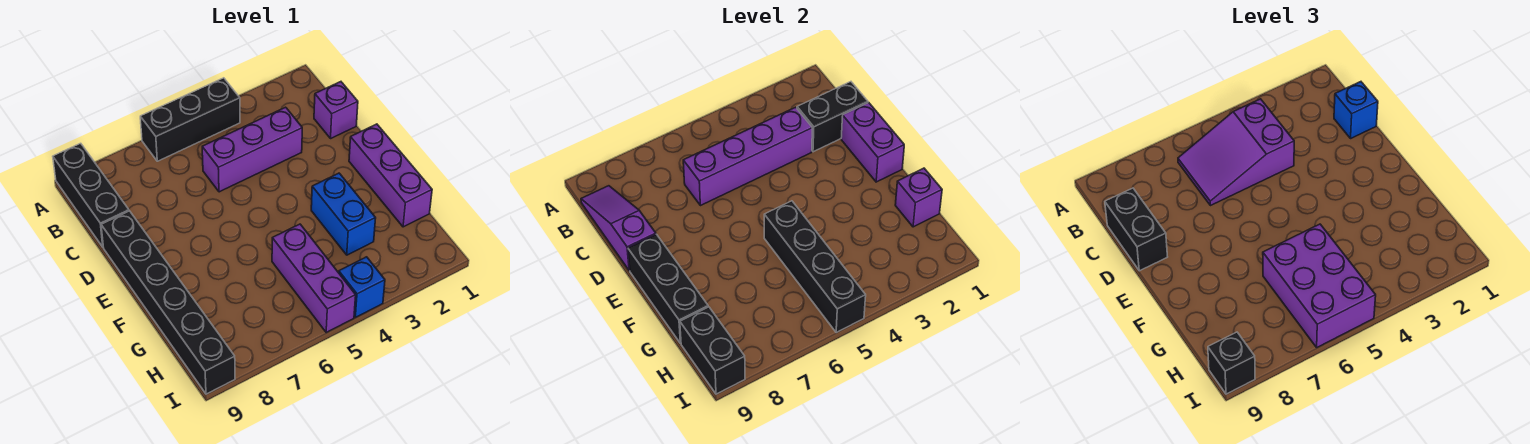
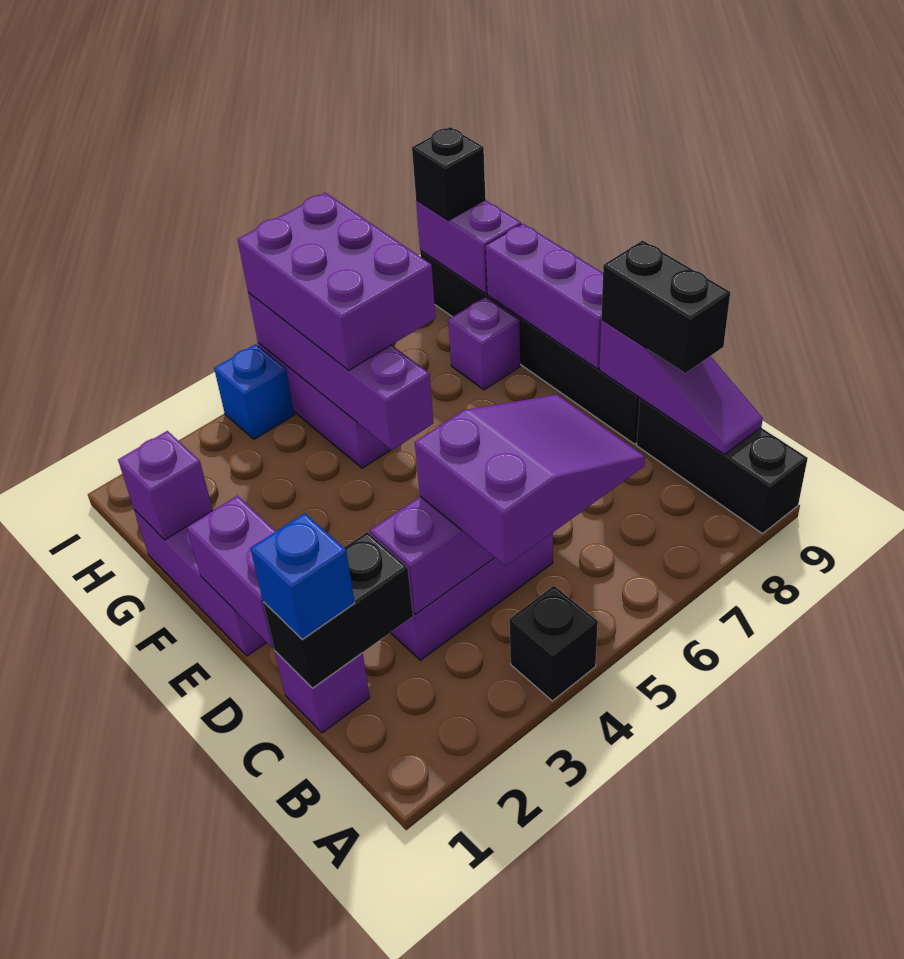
black 1x3 brick [140,78,240,161] -> black 1x1 brick [509,586,598,701]
black 1x3 brick [628,234,708,343] -> purple 1x3 brick [486,224,603,369]
blue 1x2 brick [311,173,376,255] -> none
black 1x4 brick [764,201,866,332] -> purple 1x4 brick [248,293,433,450]
none -> purple 1x1 brick [448,297,520,390]
black 1x2 brick [680,307,745,394] -> purple 1x2 brick [416,200,521,294]

